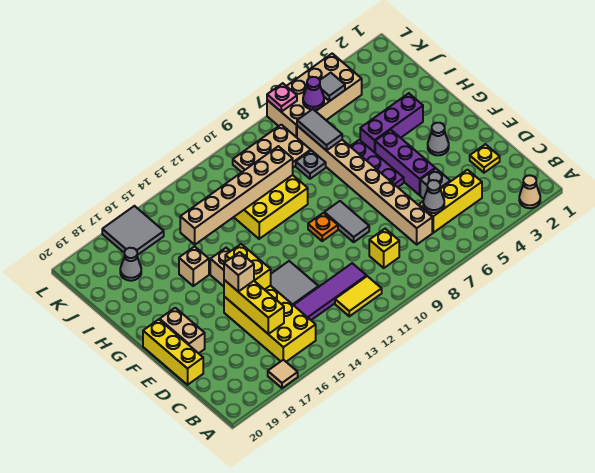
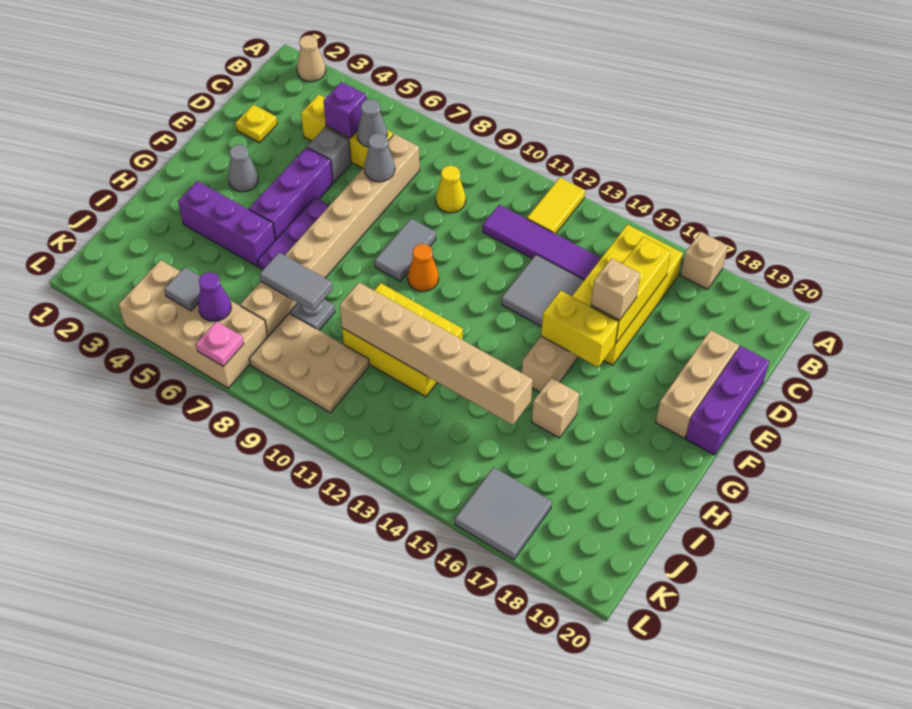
tan 1x1 tile [268,360,298,388] -> tan 1x1 brick [681,232,728,289]
yellow 1x2 tile [335,276,382,316] -> yellow 1x2 tile turned to [527,178,585,234]
none -> purple 1x1 brick [324,82,366,138]
yellow 1x1 brick [369,229,399,268] -> yellow 1x1 cone [436,165,466,213]
yellow 1x3 brick [143,320,203,385] -> purple 1x3 brick [686,346,769,455]
yellow 1x2 brick [225,244,271,290] -> yellow 1x2 brick turned to [541,291,619,367]
tan 1x2 brick [160,308,205,353] -> tan 1x3 brick [656,330,739,438]
orange 1x1 plate [308,213,338,241] -> orange 1x1 cone [408,244,439,291]
grey 1x2 tile [297,109,342,150] -> grey 1x2 tile turned to [260,253,332,311]
grey 1x1 cone [120,248,141,281] -> grey 1x1 cone moved to [364,133,395,182]

